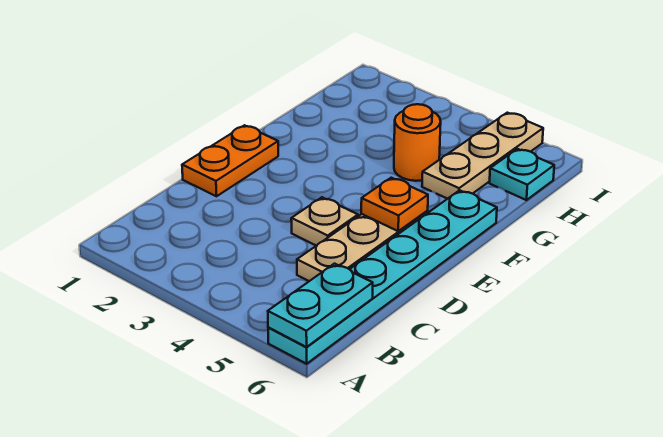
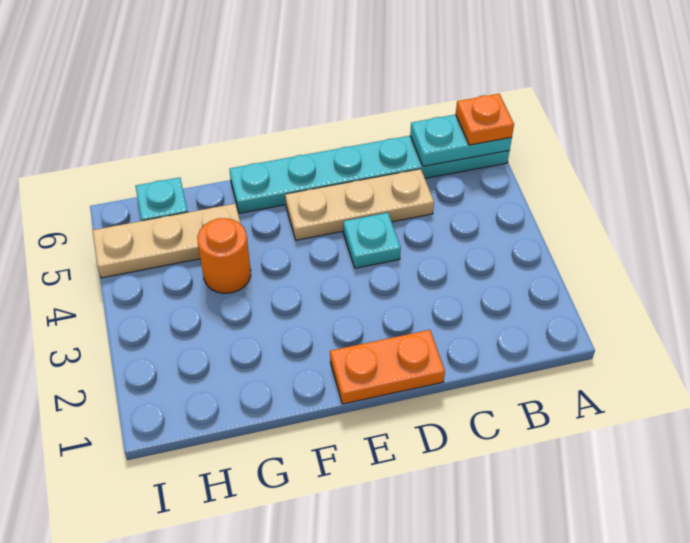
tan 1x1 plate [291,197,358,246] -> cyan 1x1 plate [343,213,401,268]
orange 1x1 plate [361,178,428,231] -> orange 1x1 plate moved to [456,94,514,145]

